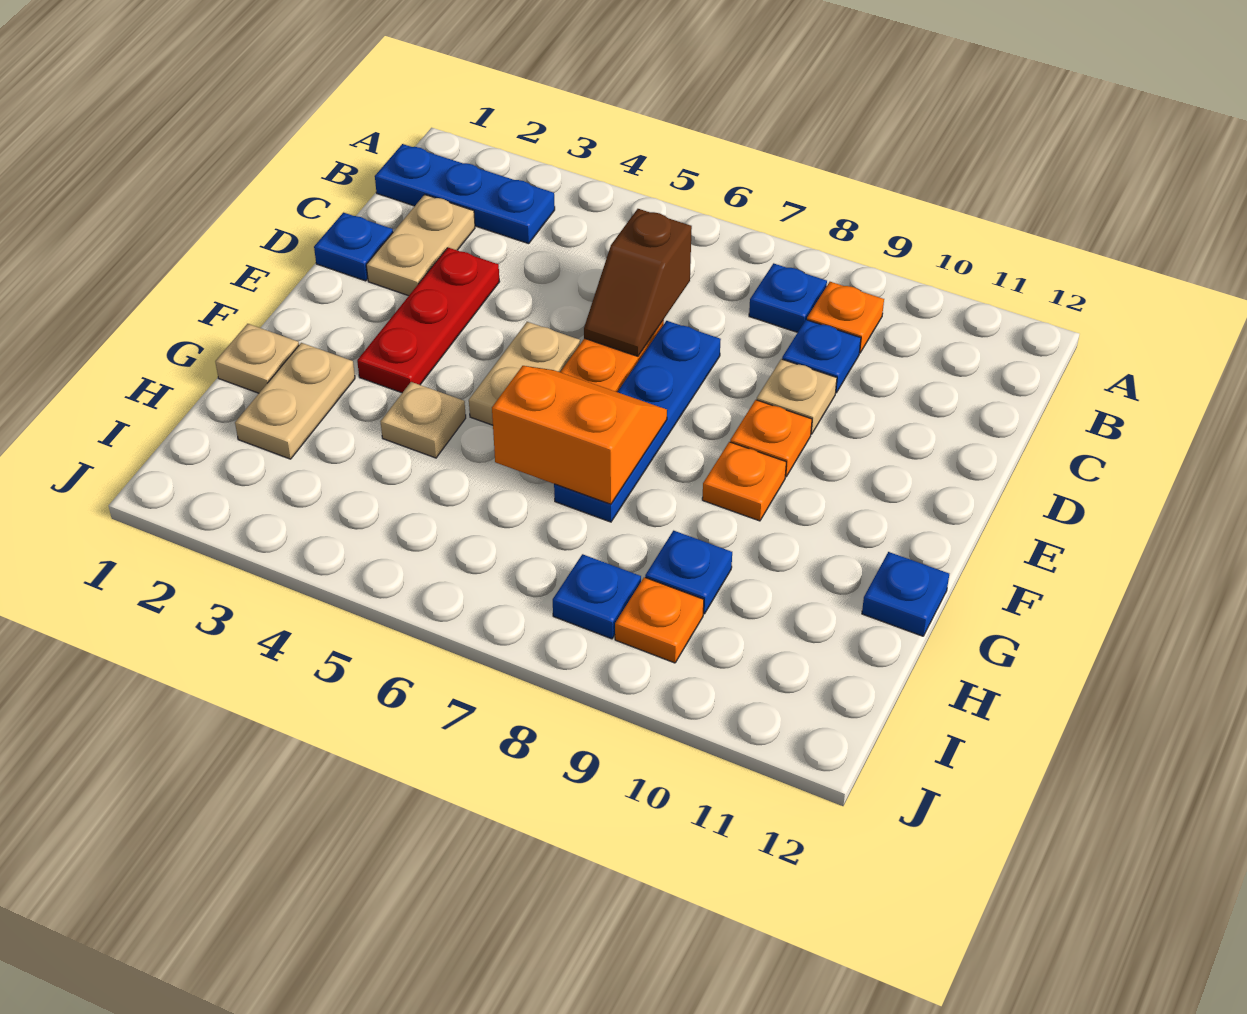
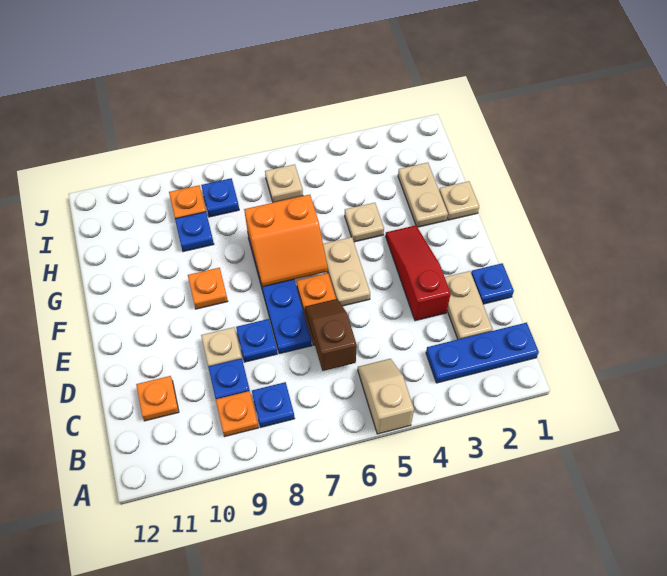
none -> tan 1x2 slope [358,359,414,434]
red 1x3 plate [357,248,500,393] -> red 1x3 slope [386,225,451,321]
orange 1x1 plate [730,400,812,477] -> orange 1x1 plate moved to [136,376,179,421]
blue 1x1 plate [862,552,949,636] -> blue 1x1 plate moved to [236,319,277,362]
none -> tan 1x1 plate [265,164,303,203]

